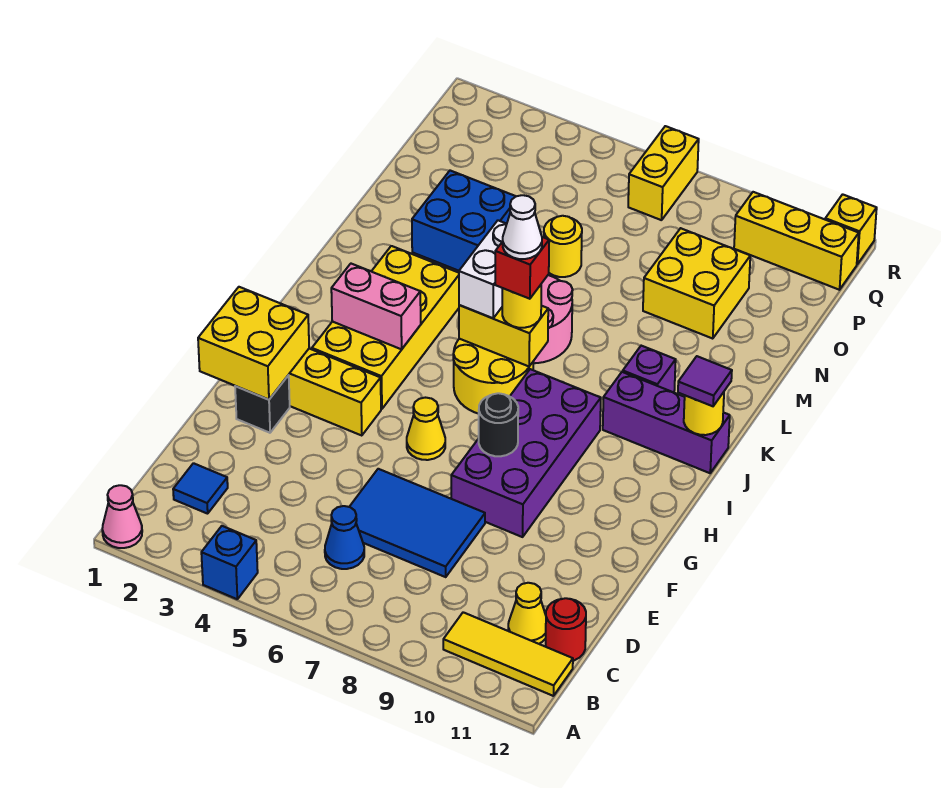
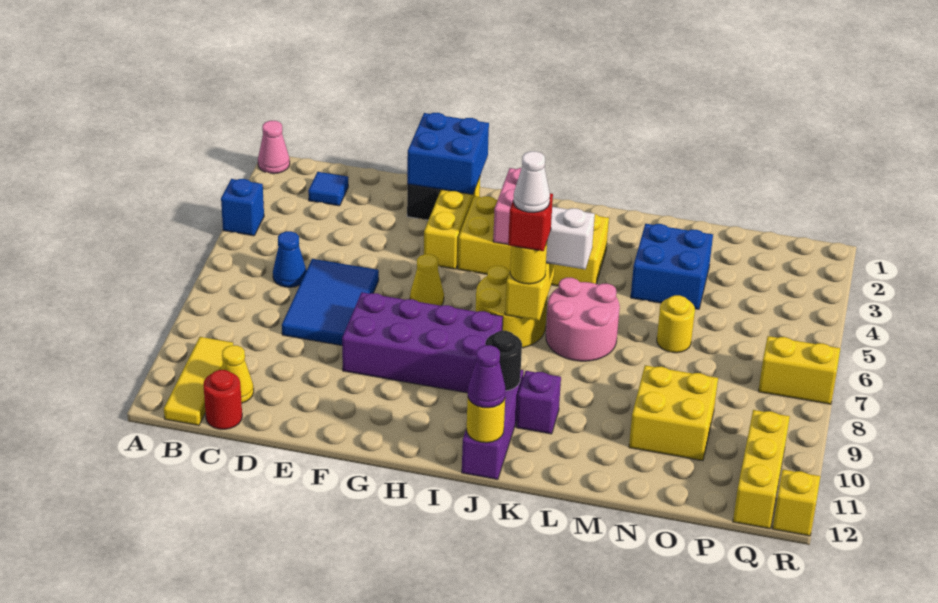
yellow 2x2 brick [198,287,309,400] -> blue 2x2 brick [407,113,489,194]
black 1x1 round brick [479,393,518,456] -> black 1x1 round brick moved to [485,331,522,391]
purple 1x1 tile [678,356,732,406] -> purple 1x1 cone [468,345,506,408]

